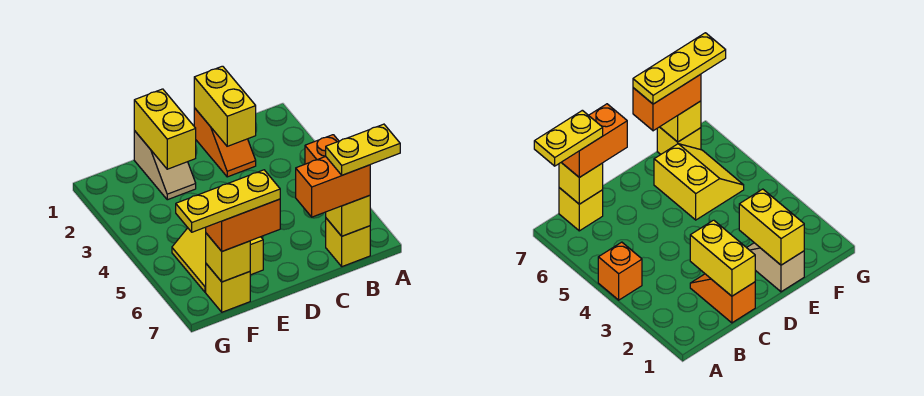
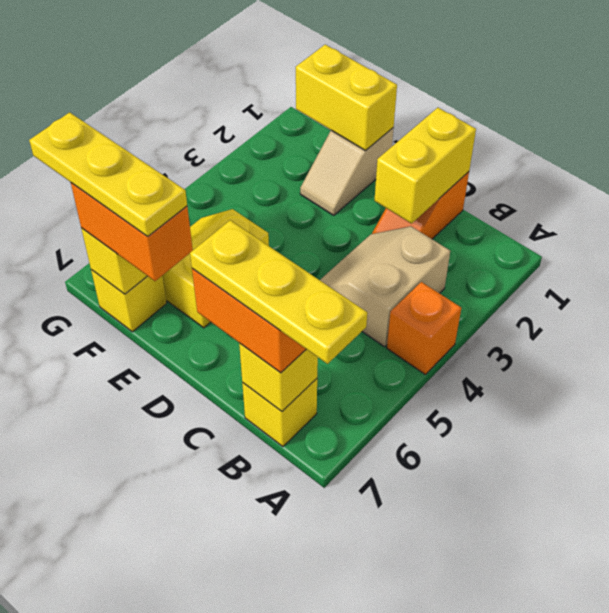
yellow 1x2 plate [326,124,400,175] -> yellow 1x3 plate [190,220,367,364]
none -> tan 2x2 slope [320,226,450,347]
yellow 1x2 brick [134,89,196,169] -> yellow 1x2 brick turned to [296,45,397,151]

